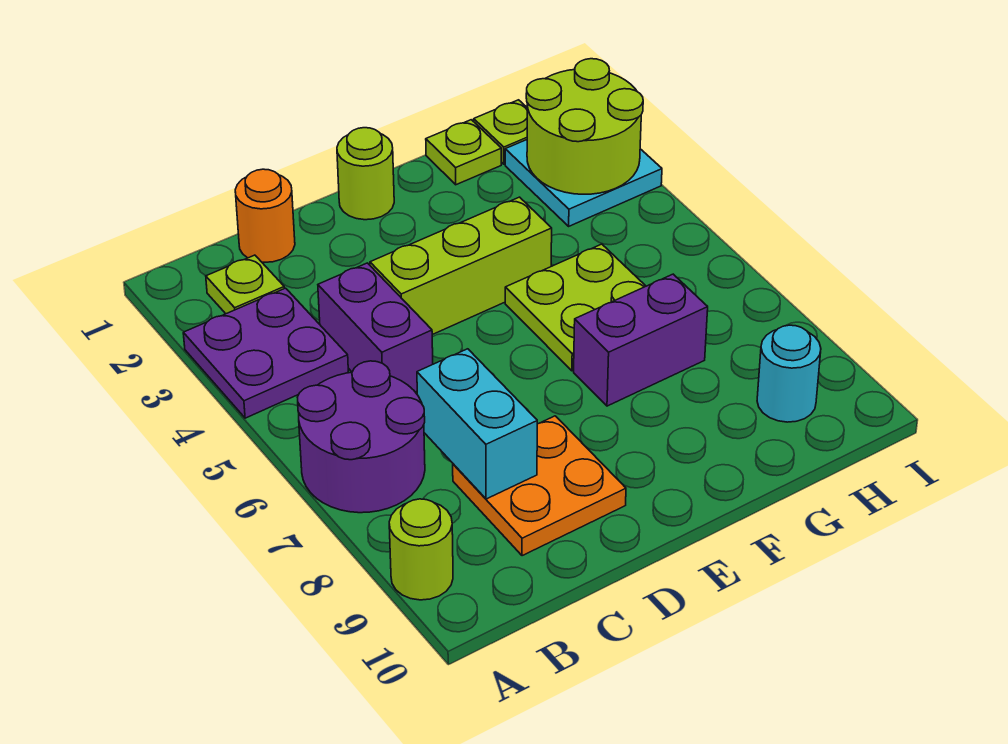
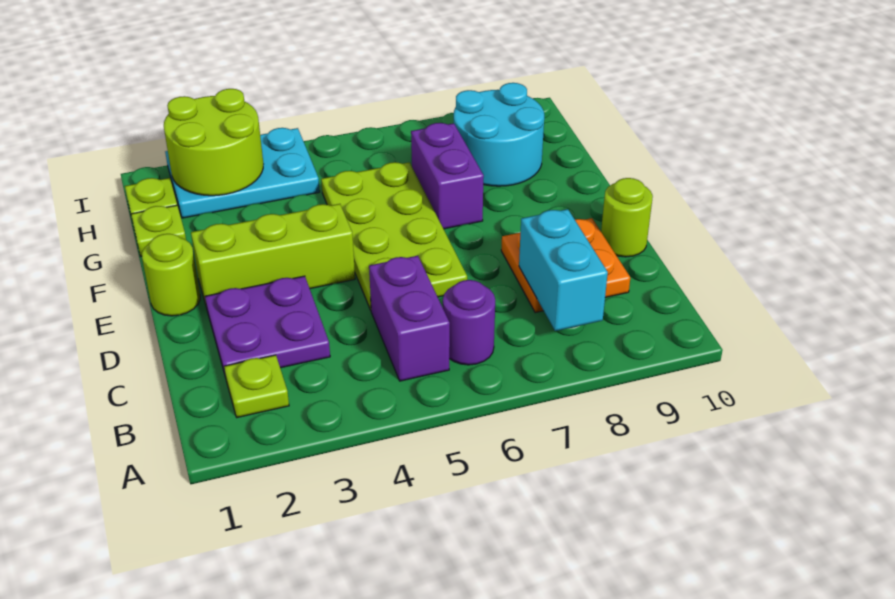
purple 2x2 plate [183,288,348,418] -> purple 2x2 plate moved to [205,276,330,378]
purple 2x2 round brick [297,361,425,513] -> purple 1x1 round brick [443,280,495,365]
lime 1x1 round brick [389,499,453,600] -> lime 1x1 round brick moved to [601,178,653,257]
orange 1x1 round brick [235,169,295,262] -> none
purple 1x2 brick [318,263,433,392] -> purple 1x2 brick turned to [369,256,450,381]
cyan 1x2 brick [417,349,537,499] -> cyan 1x2 brick turned to [519,209,608,331]
lime 1x3 brick [370,197,552,335] -> lime 1x3 brick turned to [191,204,355,305]
lime 2x2 plate [505,244,646,371] -> lime 2x4 plate [321,162,467,310]
cyan 2x2 plate [505,140,662,226] -> cyan 2x3 plate [165,128,320,218]
cyan 1x1 round brick [757,325,821,422] -> cyan 2x2 round brick [454,83,544,186]

